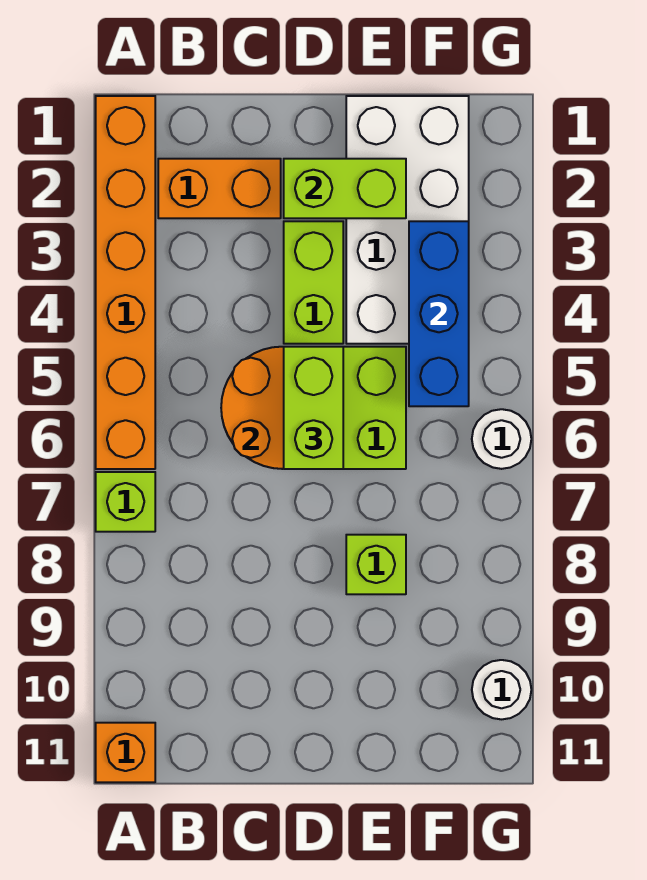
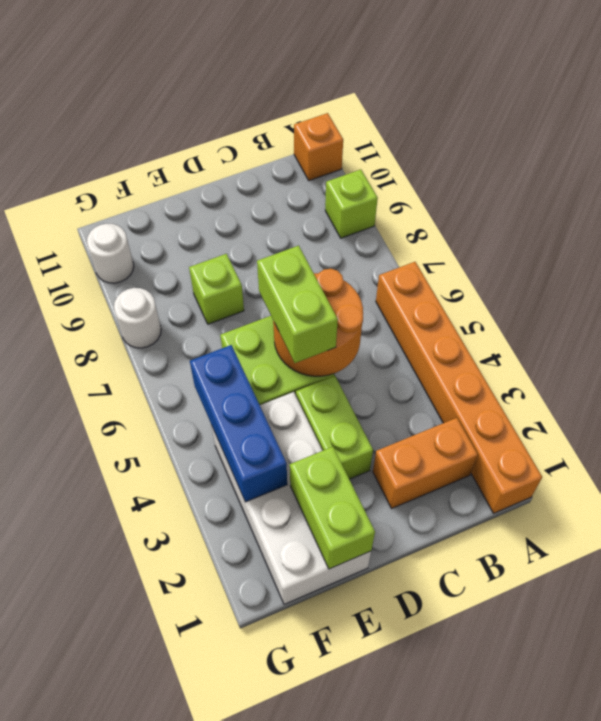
lime 1x1 brick [96,472,155,532] -> lime 1x1 brick moved to [325,170,378,238]
lime 1x2 brick [284,159,406,218] -> lime 1x2 brick turned to [290,447,375,569]
white 1x1 round brick [472,409,531,469] -> white 1x1 round brick moved to [114,288,161,348]

